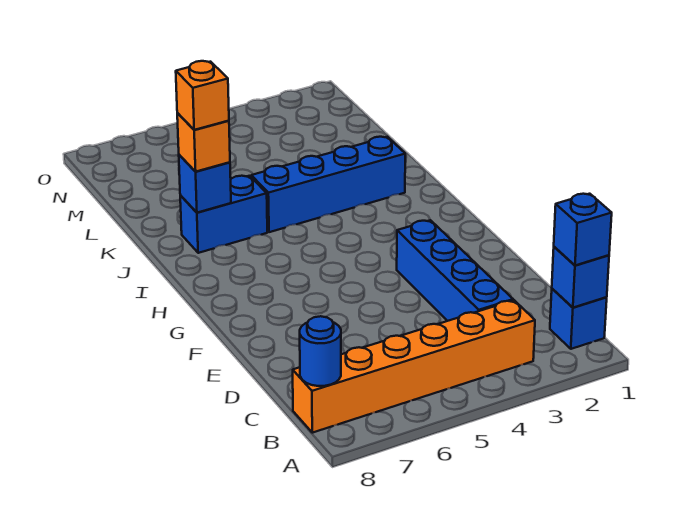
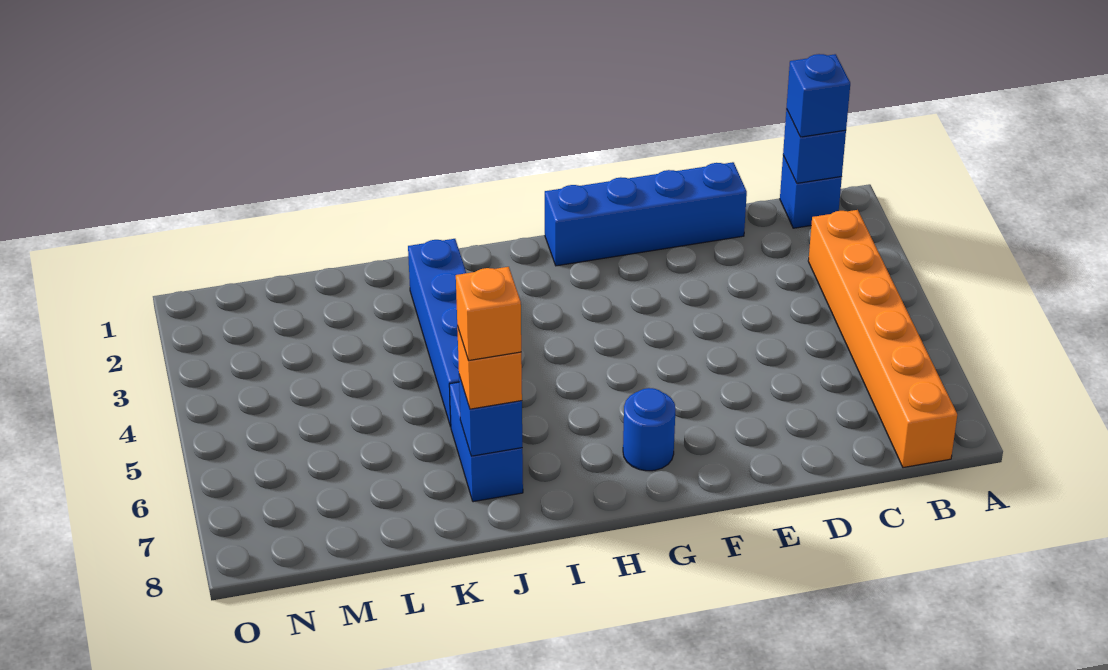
blue 1x1 round brick [300,316,341,386] -> blue 1x1 round brick moved to [623,388,676,471]
blue 1x4 brick [397,220,513,321] -> blue 1x4 brick moved to [545,162,747,266]

